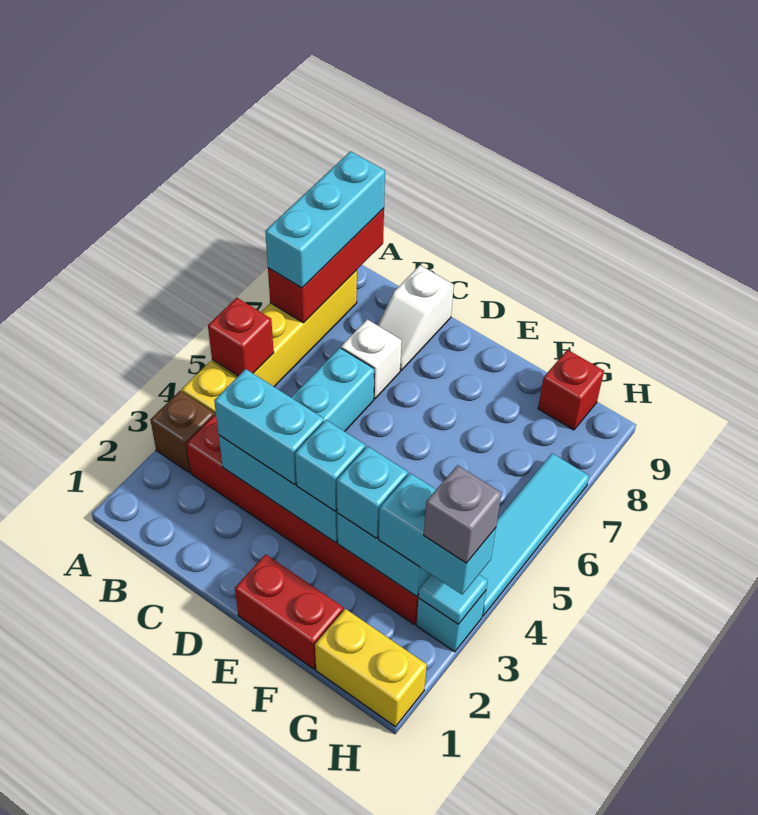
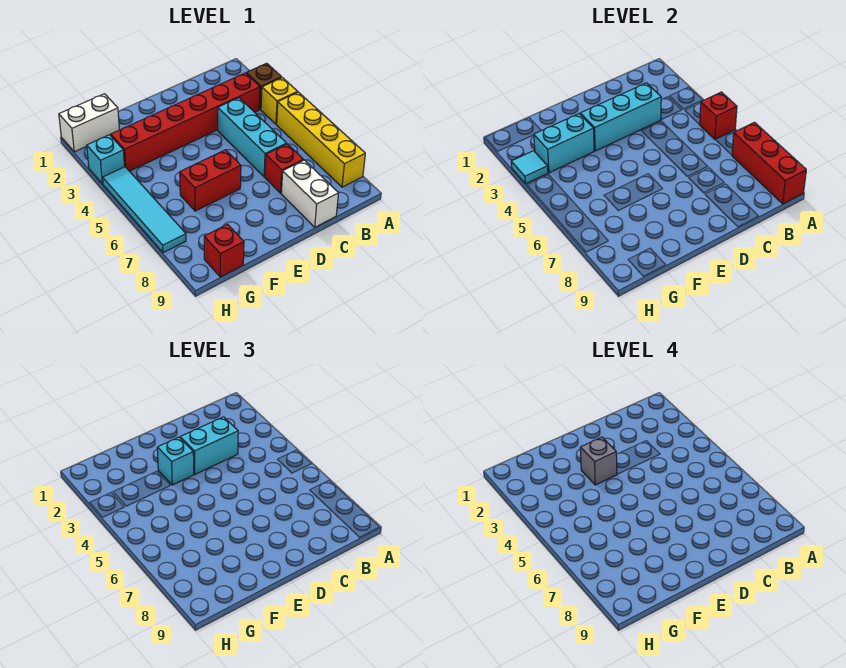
cyan 1x3 brick [265,151,385,288] -> none
white 1x1 brick [341,319,402,399] -> red 1x1 brick [265,144,303,193]
white 1x2 slope [378,265,454,370] -> white 1x2 brick [281,160,339,227]
red 1x2 brick [235,554,343,669] -> red 1x2 brick moved to [180,150,241,211]
cyan 1x1 brick [337,446,408,538] -> none
yellow 1x2 brick [315,609,427,727] -> white 1x2 brick [59,94,119,152]
cyan 1x2 brick [379,473,496,594] -> none
grey 1x1 brick [424,465,501,563] -> grey 1x1 brick moved to [580,437,617,485]

